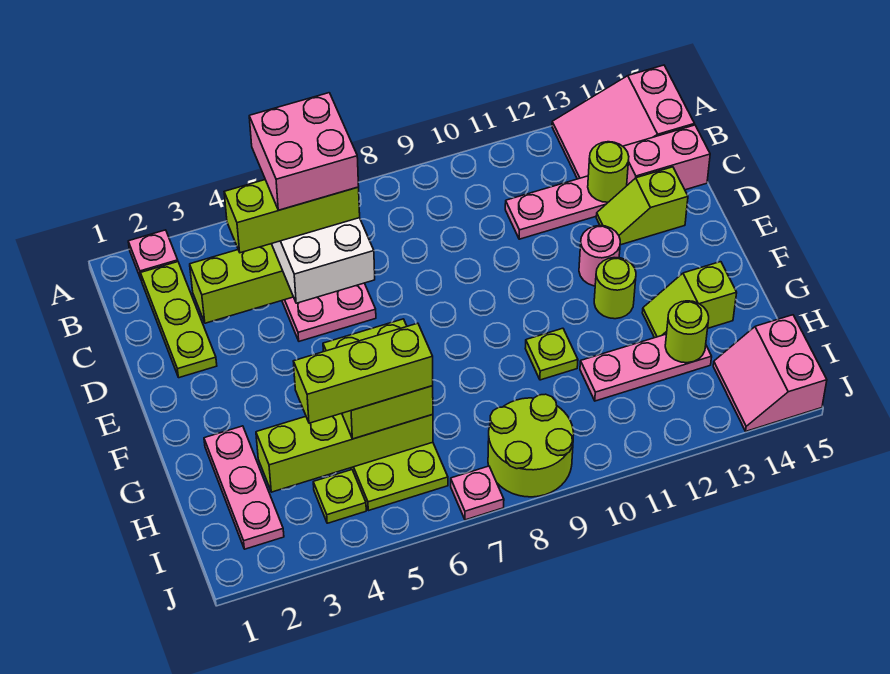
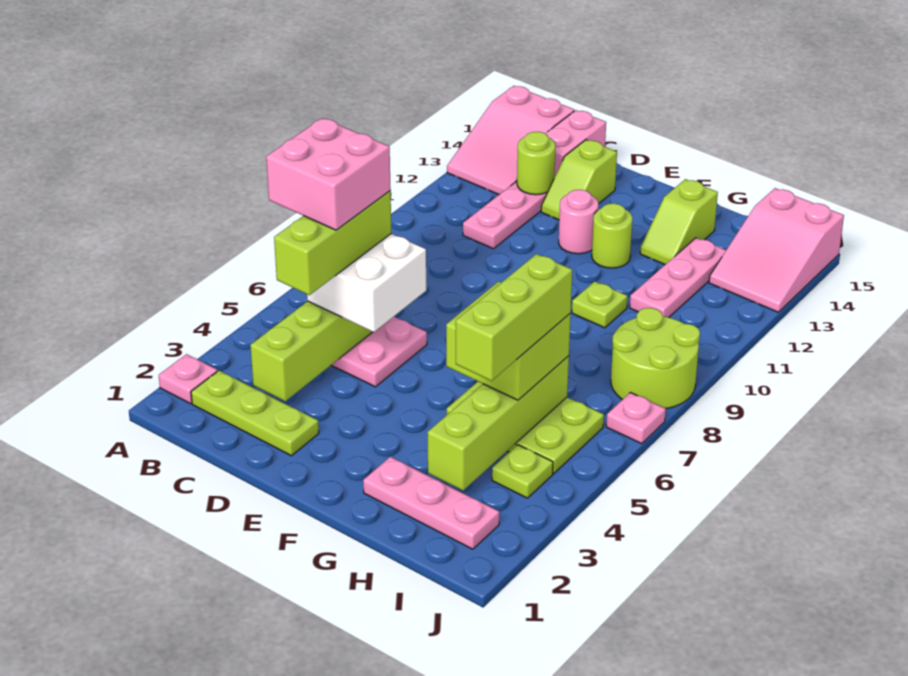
lime 1x1 round brick [665,301,709,363] -> none
pink 2x2 slope [713,315,827,431] -> pink 2x3 slope [709,188,844,312]

